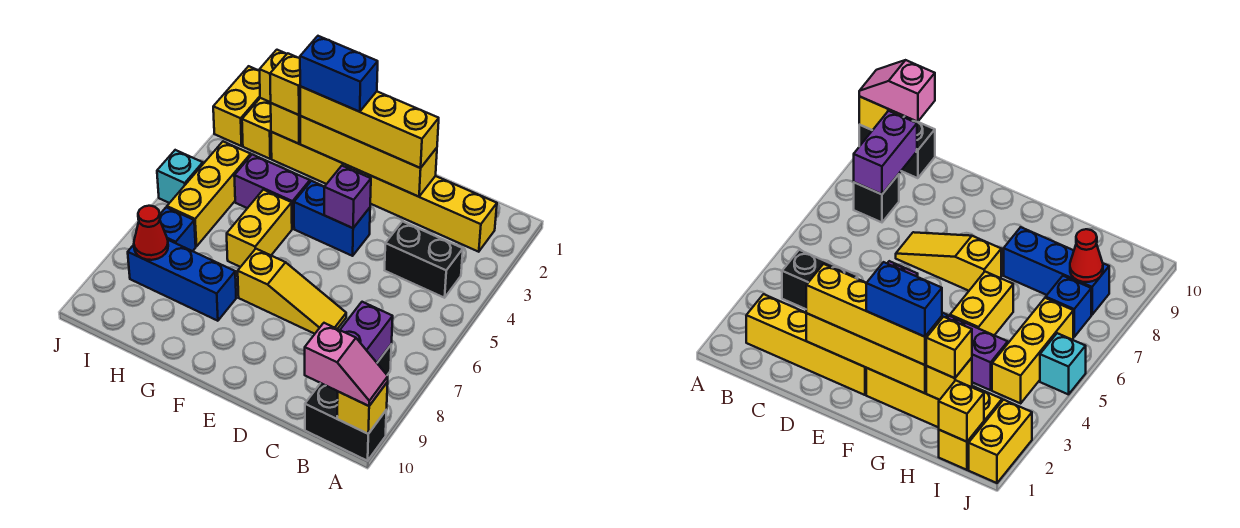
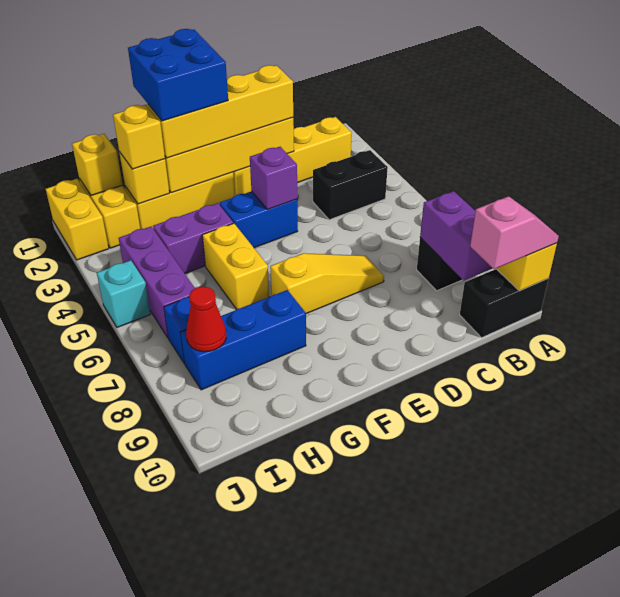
blue 1x2 brick [300,36,378,112] -> blue 2x2 brick [128,29,228,121]
yellow 1x3 brick [167,142,251,246] -> purple 1x3 brick [119,227,195,337]

